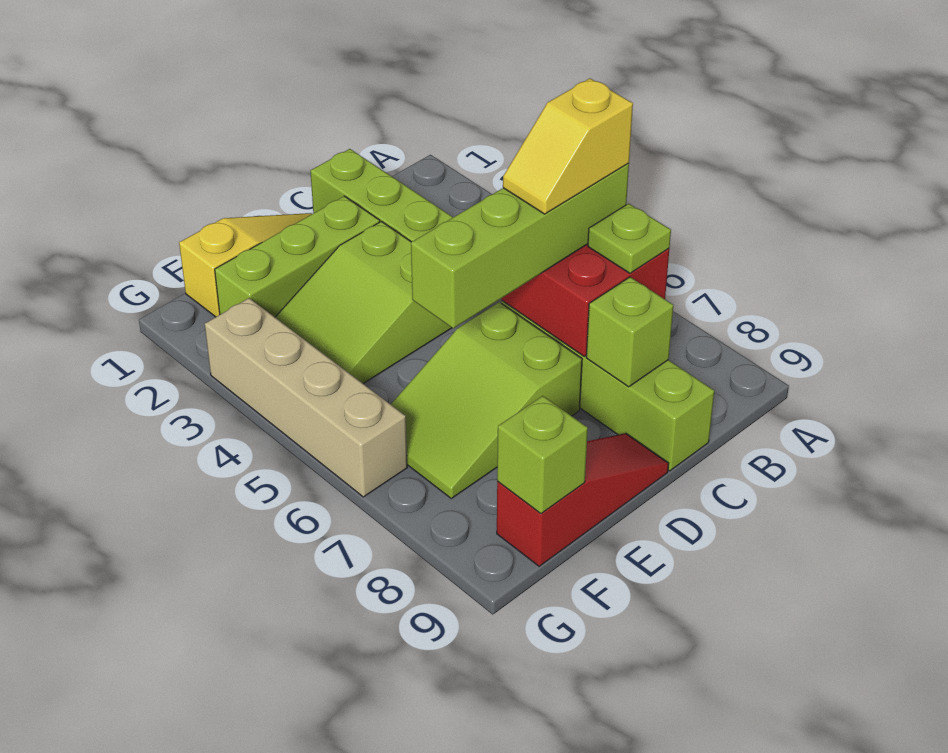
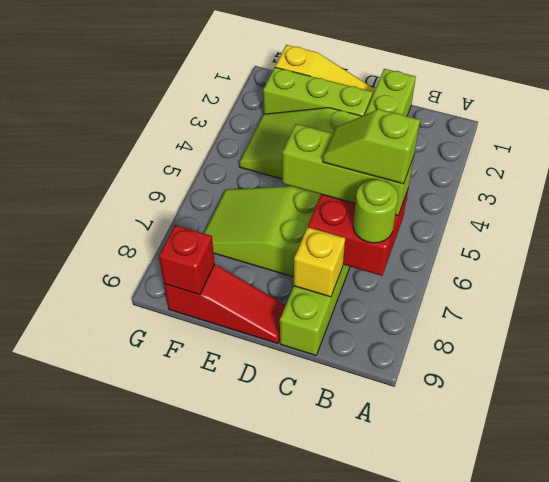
lime 1x4 brick [411,163,629,328] -> lime 1x3 brick [282,124,414,215]
yellow 1x2 slope [503,78,633,214] -> lime 1x2 slope [323,109,420,184]
lime 1x1 plate [588,203,671,273] -> lime 1x1 round brick [353,180,398,243]
lime 1x1 brick [586,277,673,387] -> yellow 1x1 brick [294,227,345,297]
lime 1x1 brick [497,396,588,514] -> red 1x1 brick [159,225,215,295]
tan 1x4 brick [205,298,407,497] -> none

